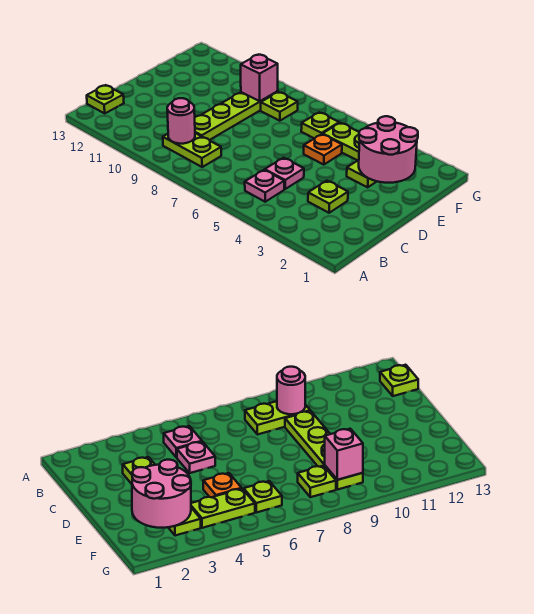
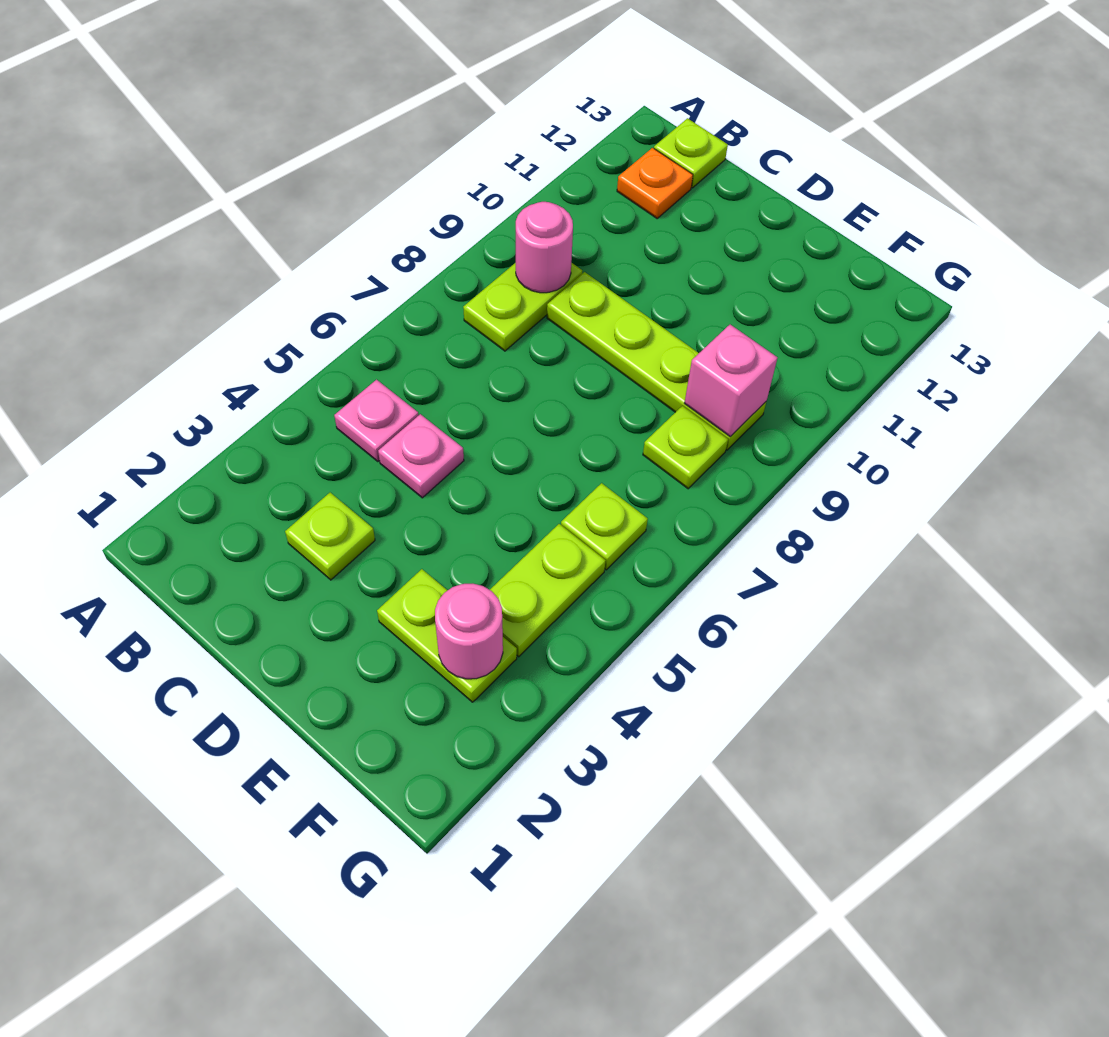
pink 2x2 round brick [359,116,418,183] -> pink 1x1 round brick [435,584,503,679]
orange 1x1 plate [304,134,342,165] -> orange 1x1 plate moved to [617,148,693,218]

